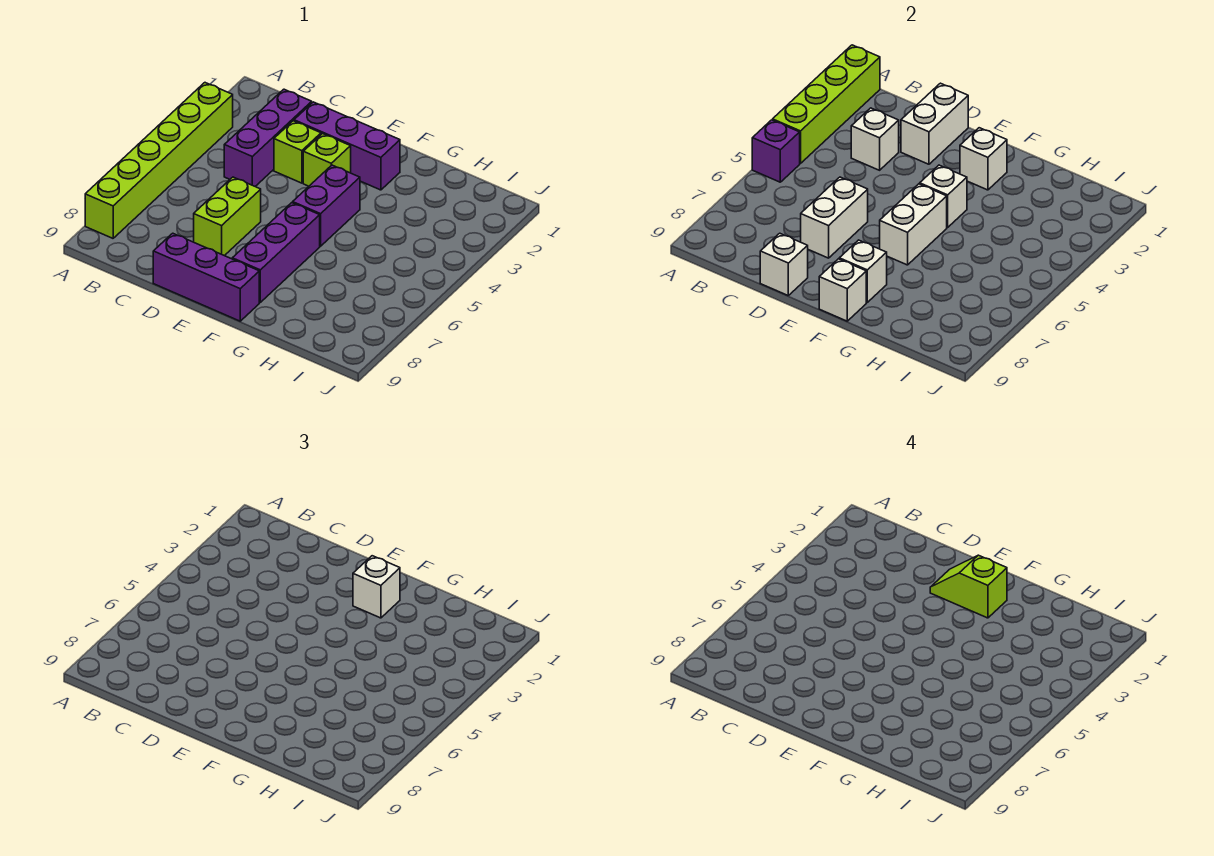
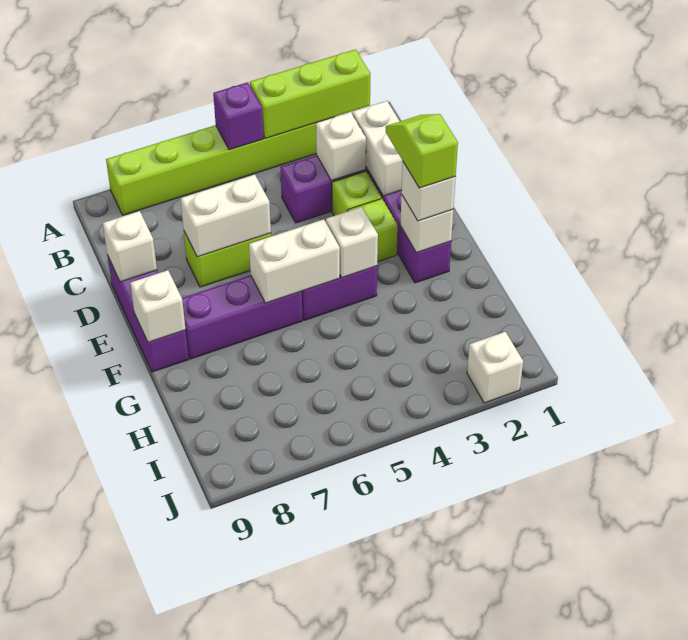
lime 1x4 brick [773,45,880,164] -> lime 1x3 brick [250,49,370,139]
white 1x2 brick [901,83,968,164] -> white 1x2 brick turned to [353,101,403,196]
white 1x1 brick [839,240,887,302] -> white 1x1 brick moved to [467,332,523,403]

